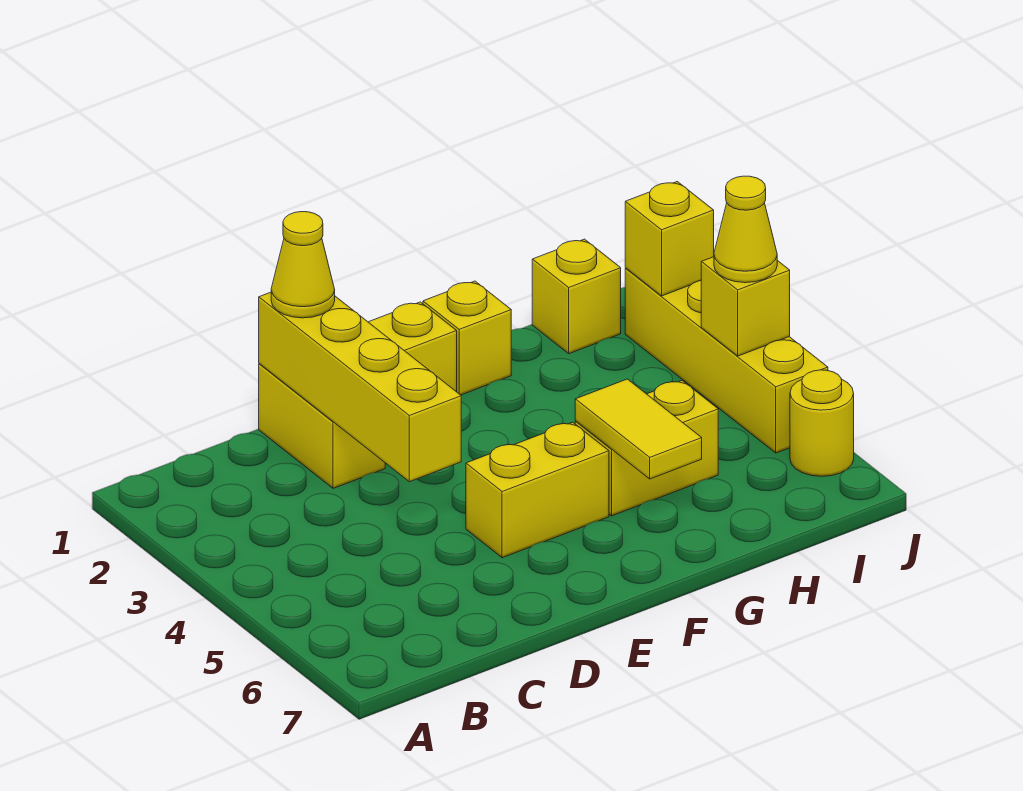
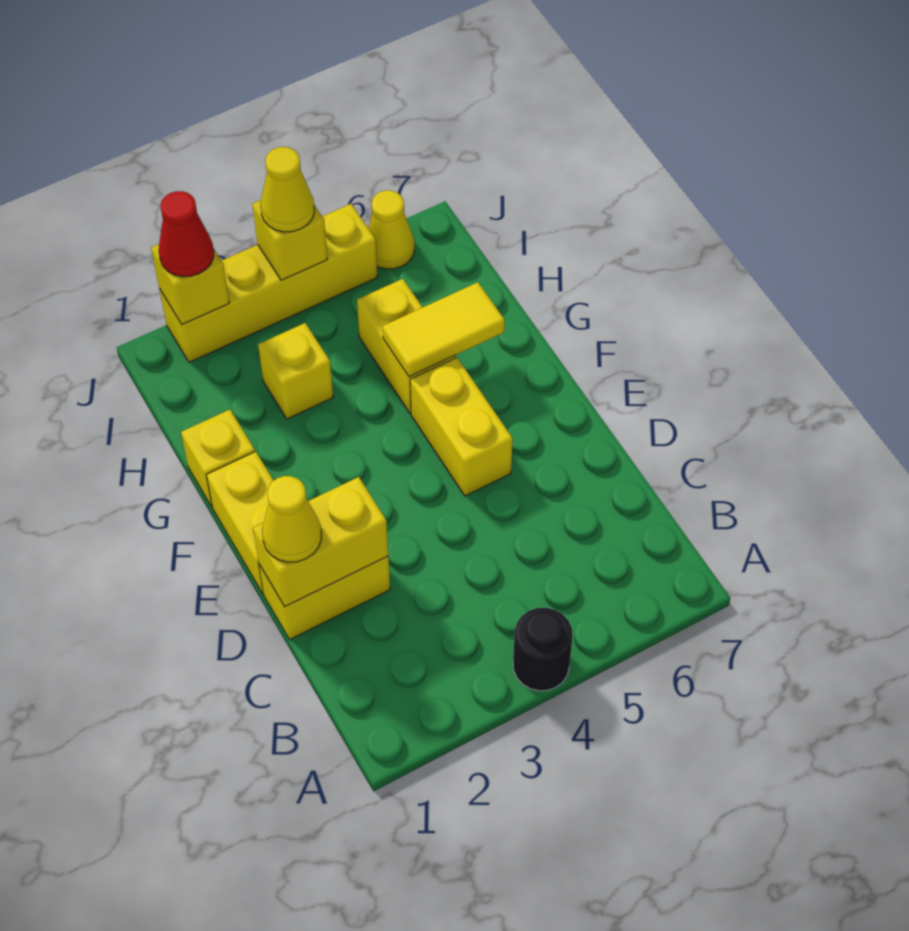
none -> black 1x1 round brick [513,608,573,691]
yellow 1x4 brick [259,292,461,482] -> yellow 1x2 brick [253,477,388,607]
yellow 1x1 brick [532,239,621,354] -> yellow 1x1 brick moved to [258,323,333,419]
none -> red 1x1 cone [159,191,214,277]
yellow 1x1 round brick [790,370,854,476] -> yellow 1x1 cone [368,190,415,269]

